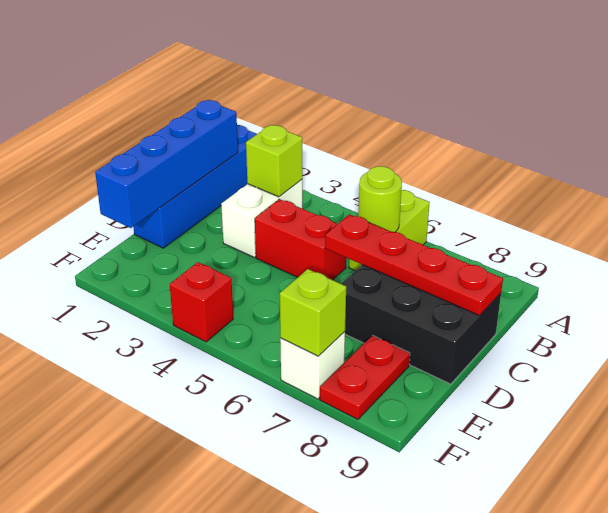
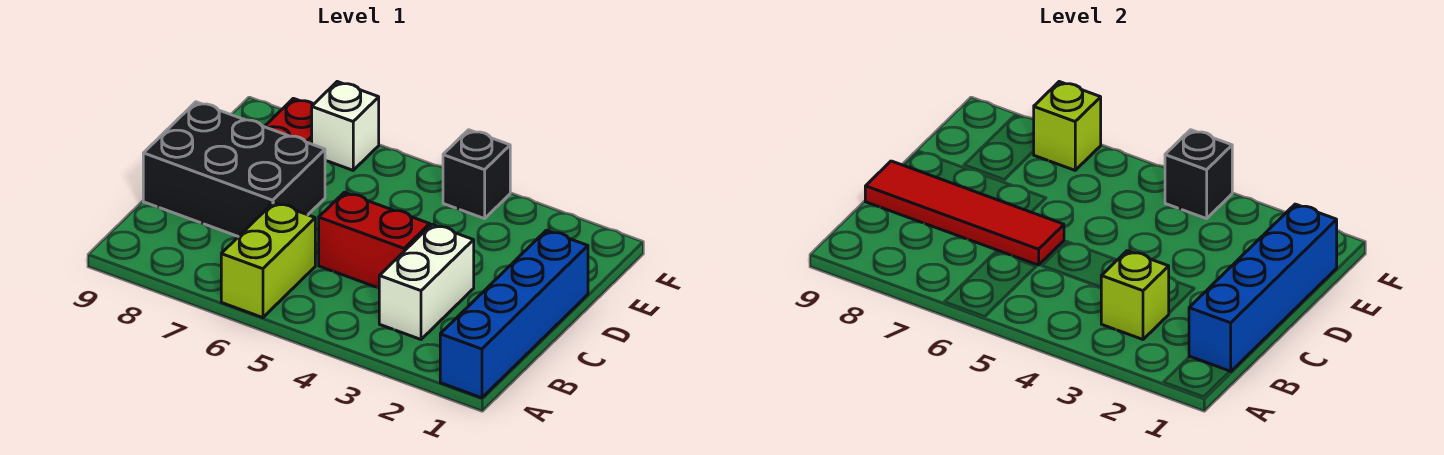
lime 1x1 round brick [358,166,402,232] -> none
red 1x4 plate [325,214,503,315] -> red 1x4 tile [865,161,1064,265]
red 1x1 brick [170,262,233,342] -> black 1x1 brick [443,130,510,219]
none -> black 1x1 brick [1165,130,1232,219]

